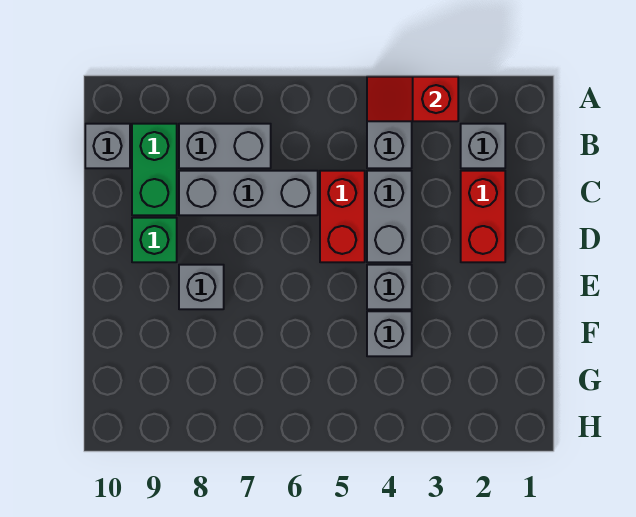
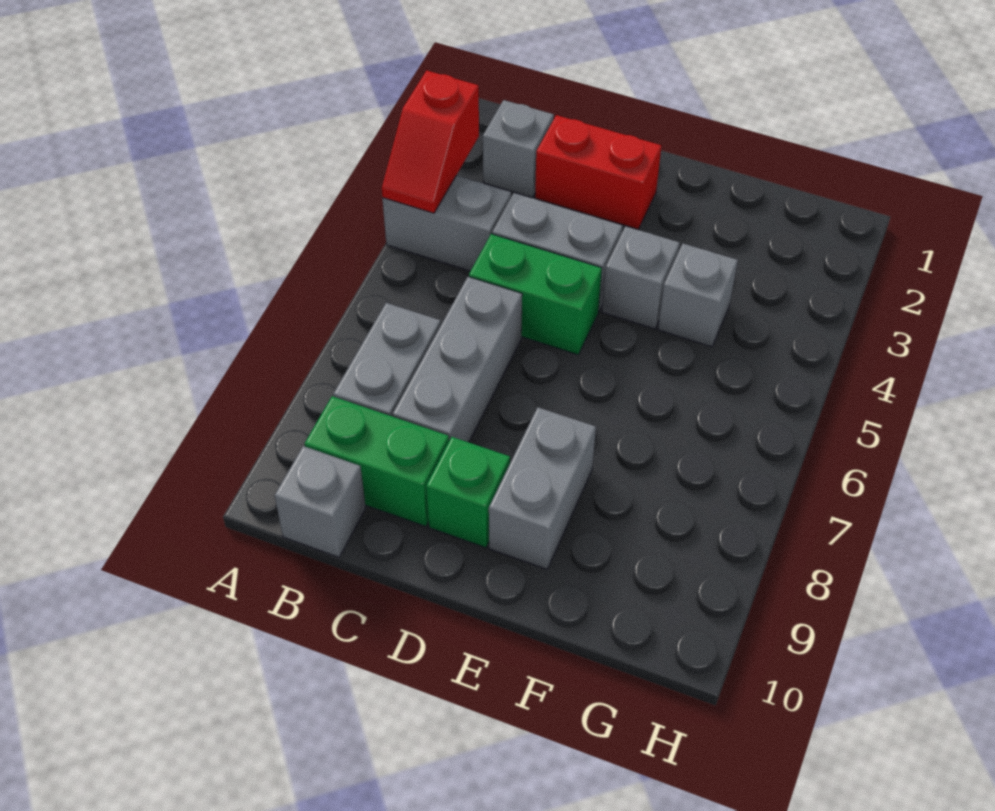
red 1x2 brick [320,171,365,262] -> green 1x2 brick [469,234,602,355]
grey 1x1 brick [179,265,224,309] -> grey 1x2 brick [489,407,596,569]

